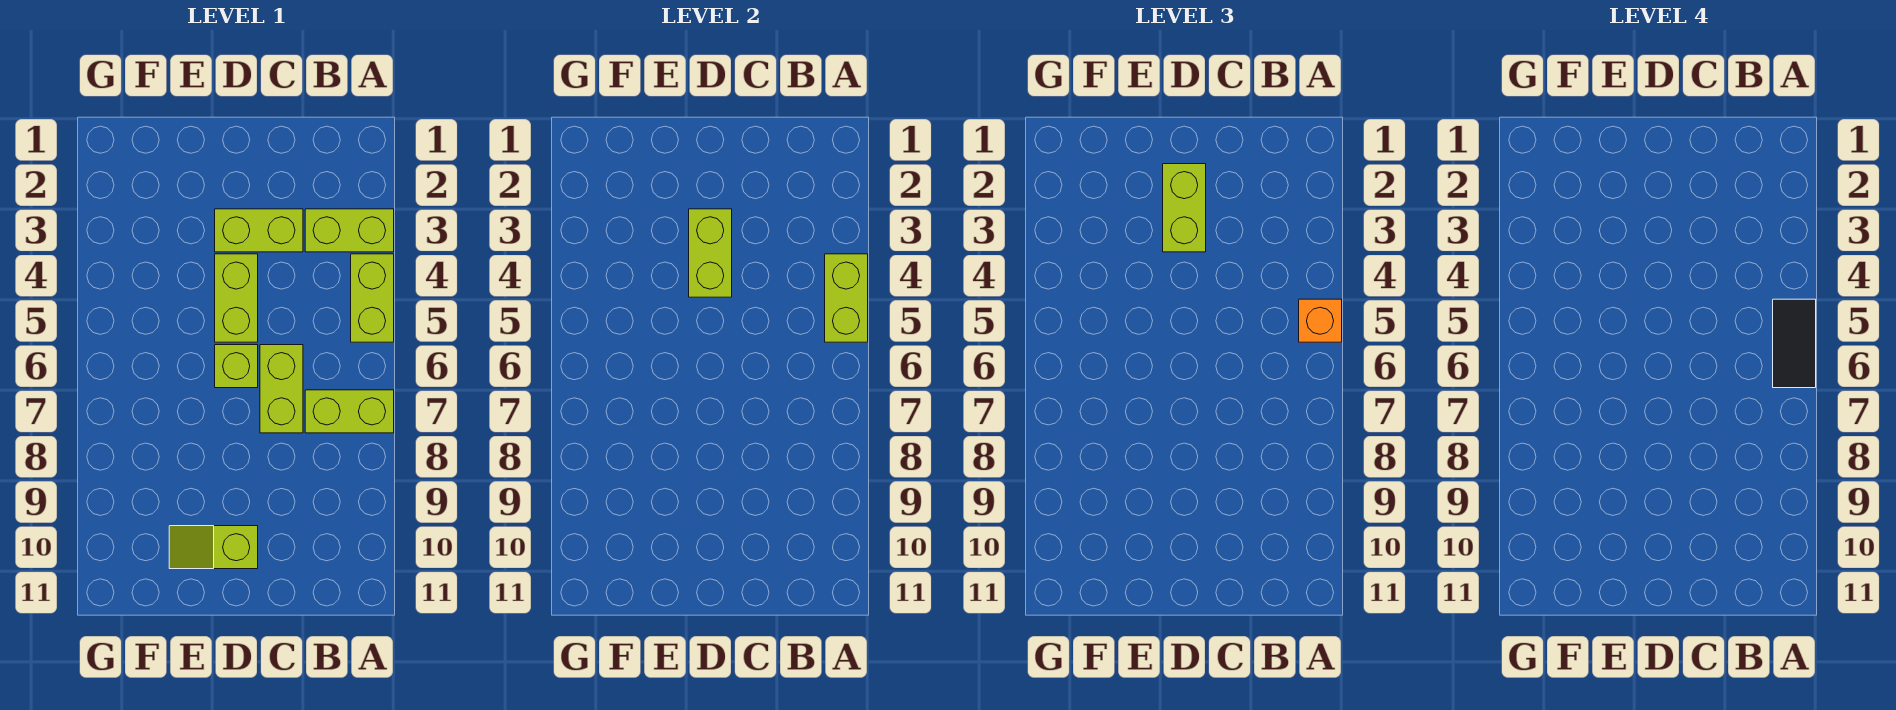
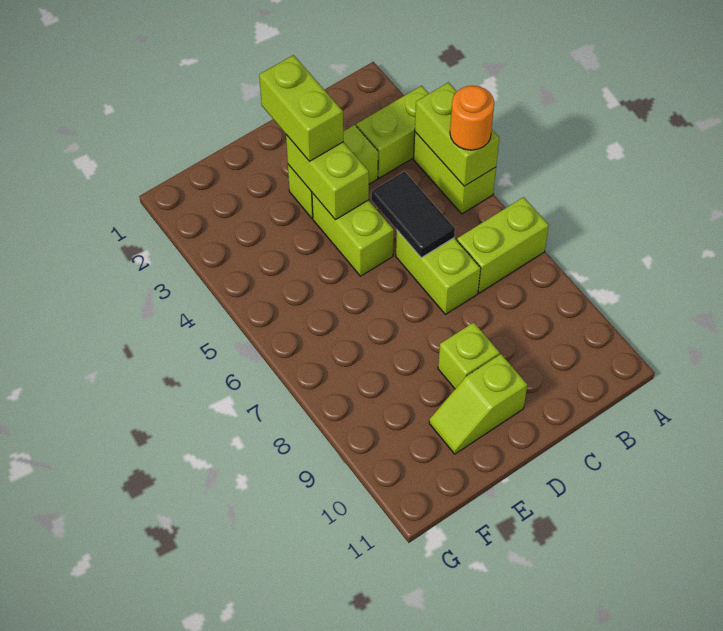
orange 1x1 brick [1299,299,1342,342] -> orange 1x1 round brick [450,86,494,150]
black 1x2 tile [1773,299,1816,388] -> black 1x2 tile moved to [371,171,455,258]
lime 1x1 brick [215,345,258,388] -> lime 1x1 brick moved to [438,322,500,389]

